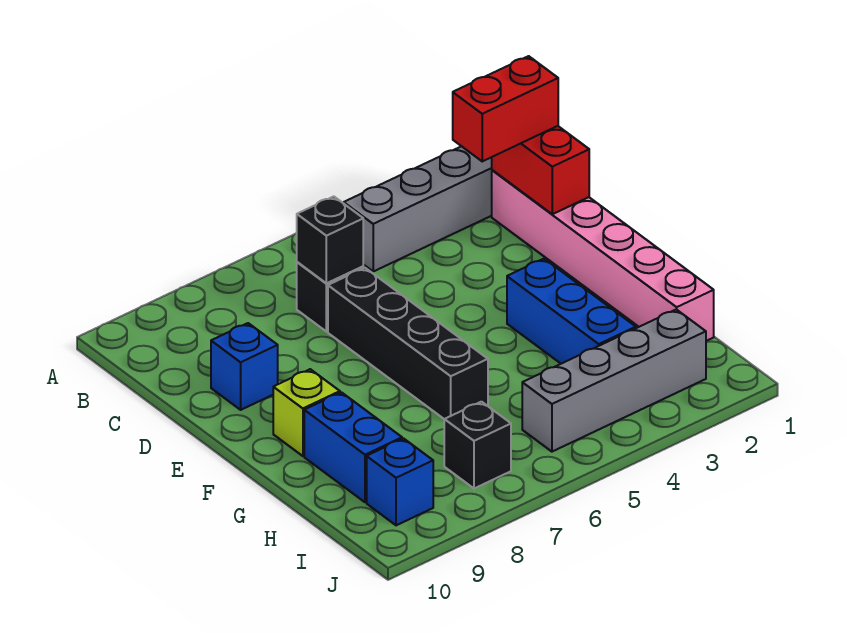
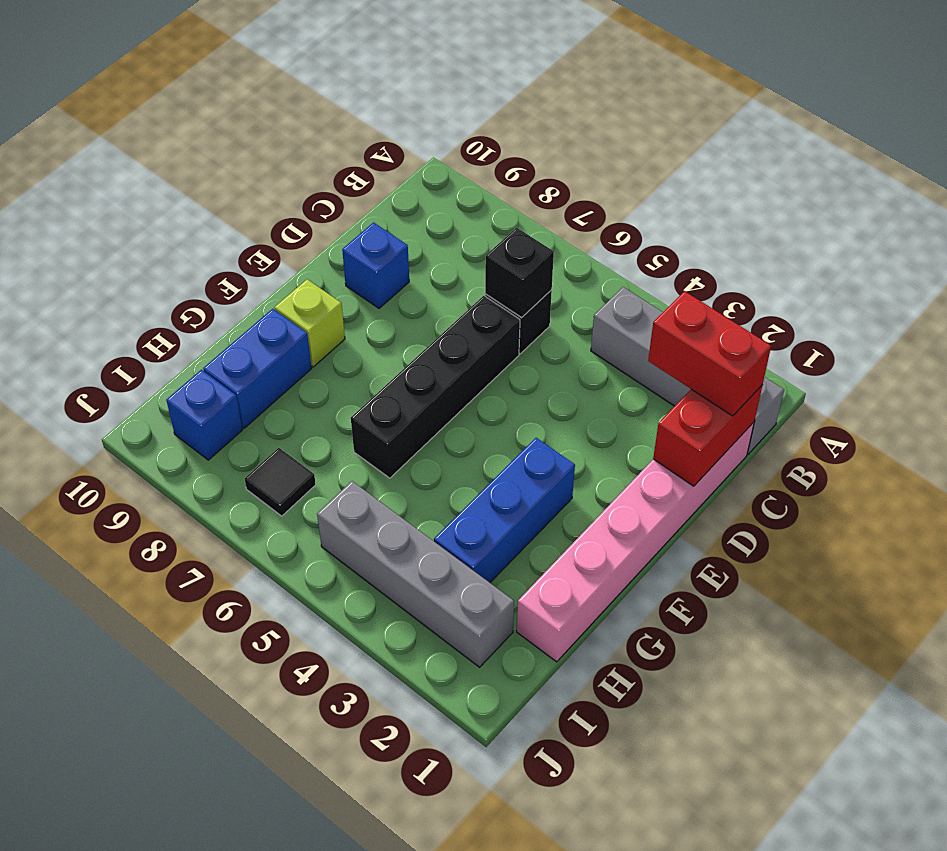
black 1x1 brick [444,402,511,489] -> black 1x1 tile [245,448,316,516]

